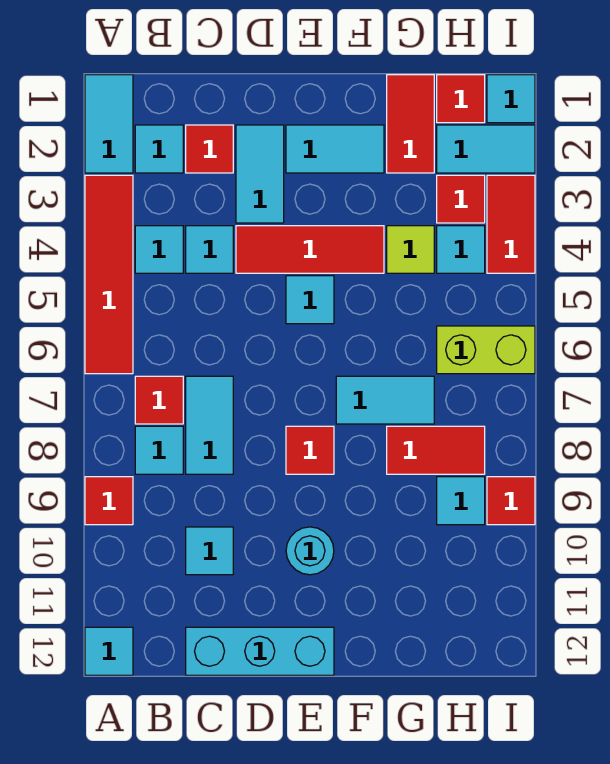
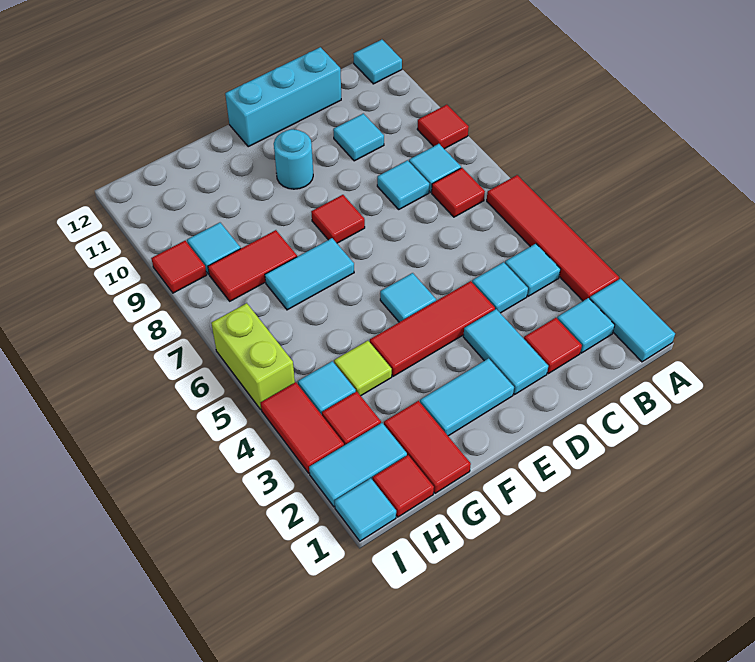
cyan 1x2 tile [186,376,233,474] -> cyan 1x1 tile [377,160,429,209]
lime 1x2 brick [437,326,535,374] -> lime 1x2 brick turned to [211,303,295,409]

